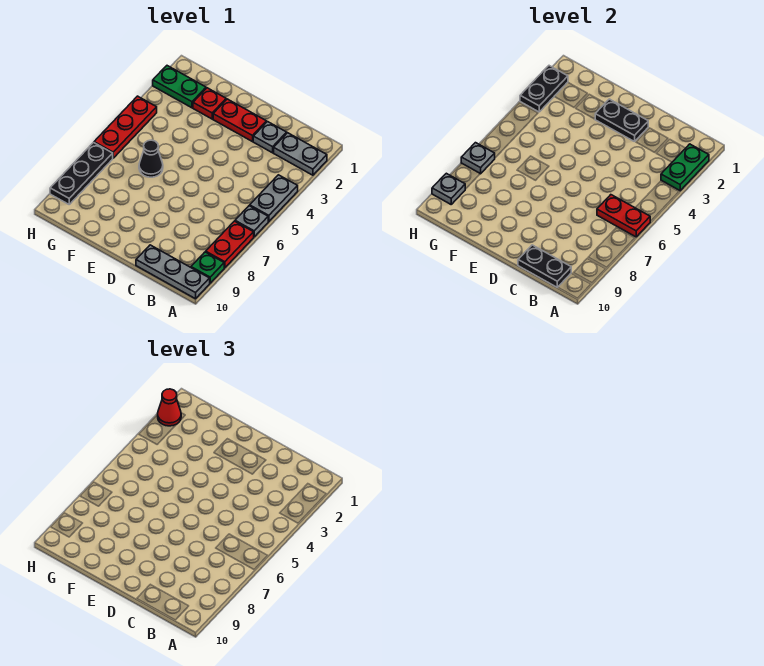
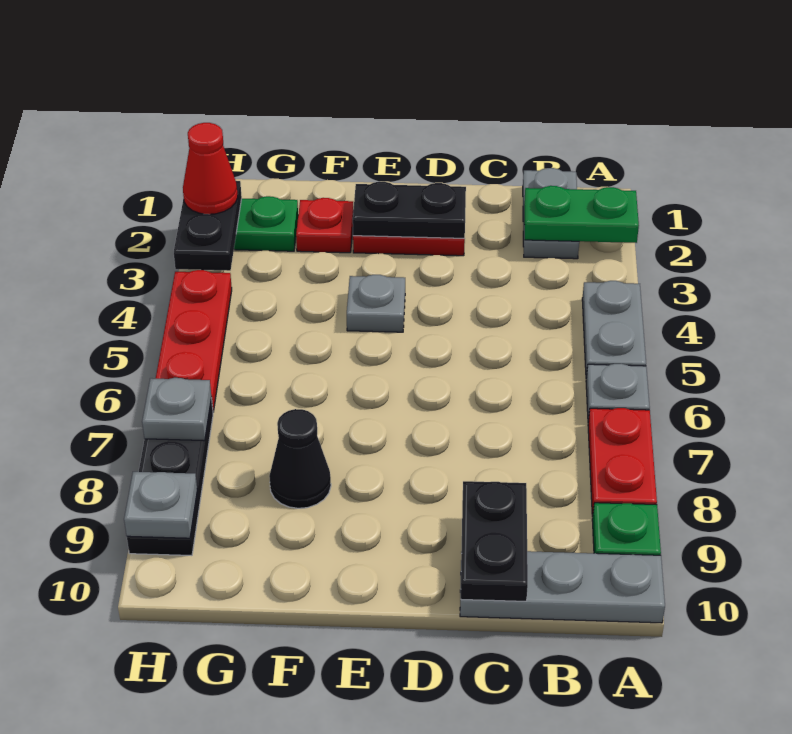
grey 1x2 plate [274,133,327,175] -> grey 1x2 plate turned to [523,168,579,259]
green 1x2 plate [661,144,709,191] -> green 1x2 plate turned to [524,186,639,243]
red 1x2 plate [597,195,650,237] -> none
black 1x2 plate [518,245,571,287] -> black 1x2 plate turned to [461,481,528,601]
grey 1x1 plate [253,122,287,153] -> grey 1x1 plate moved to [347,275,405,332]
black 1x1 cone [139,140,163,177] -> black 1x1 cone moved to [269,409,331,508]

